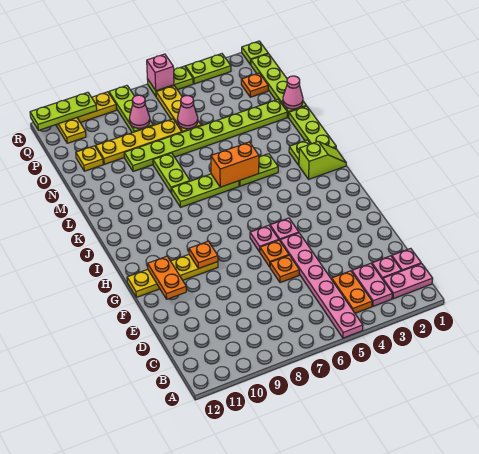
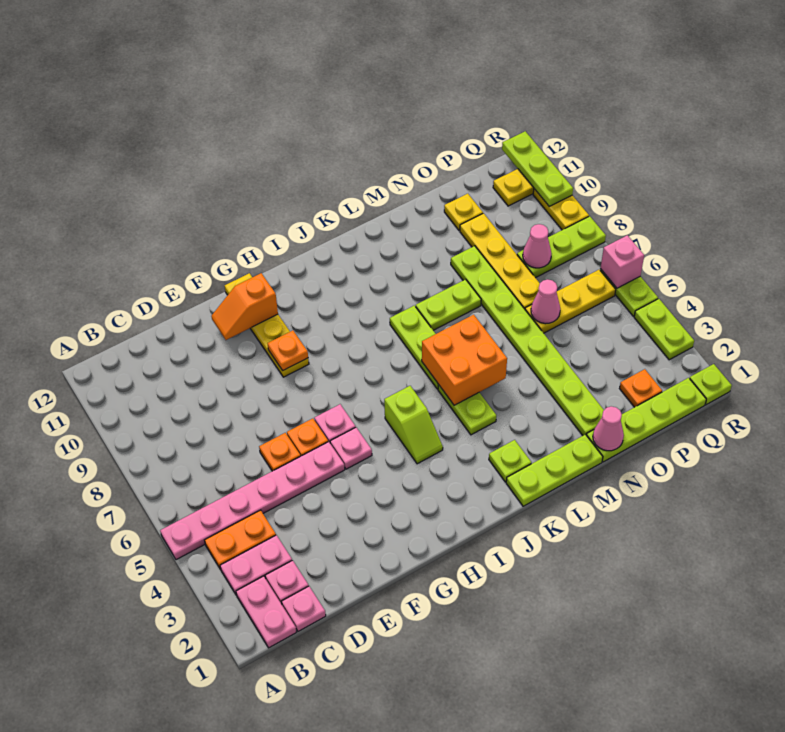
orange 1x2 plate [148,256,186,299] -> orange 1x2 slope [212,273,278,340]
lime 1x2 slope [299,141,346,179] -> lime 1x2 slope moved to [384,386,443,464]
orange 1x2 brick [211,142,259,187] -> orange 2x2 brick [422,315,507,405]

